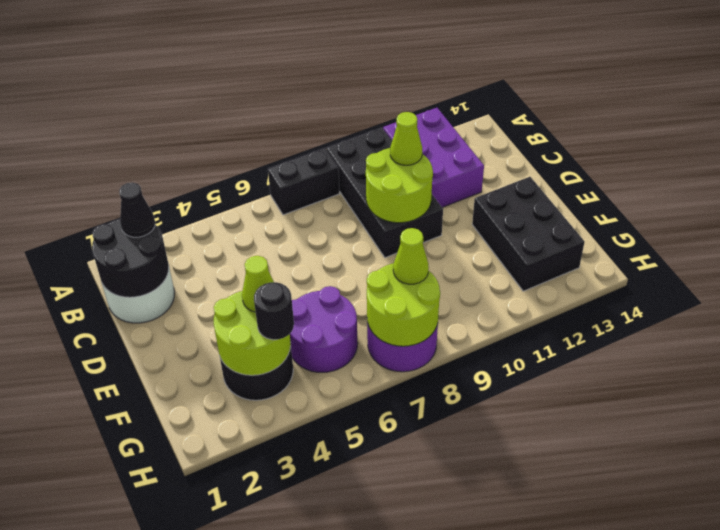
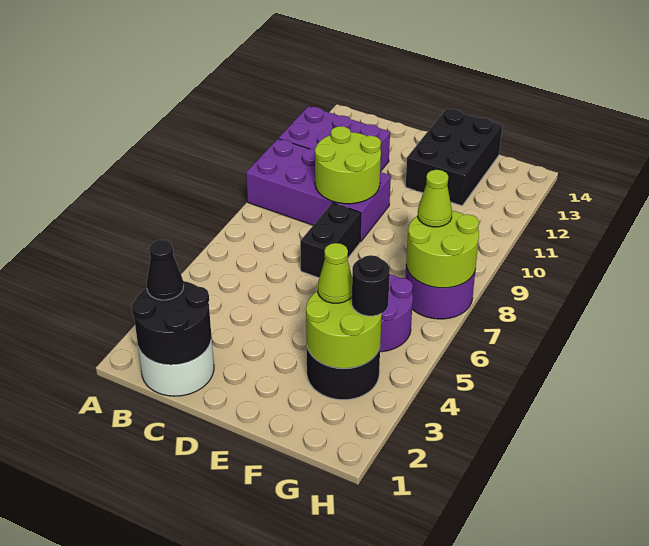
black 1x2 brick [268,148,340,215] -> black 1x2 brick moved to [300,203,361,278]
black 2x4 brick [326,128,443,258] -> purple 2x4 brick [246,139,391,242]
lime 1x1 cone [390,112,422,165] -> none
black 2x3 brick [472,177,584,291] -> black 2x3 brick turned to [406,108,502,206]

